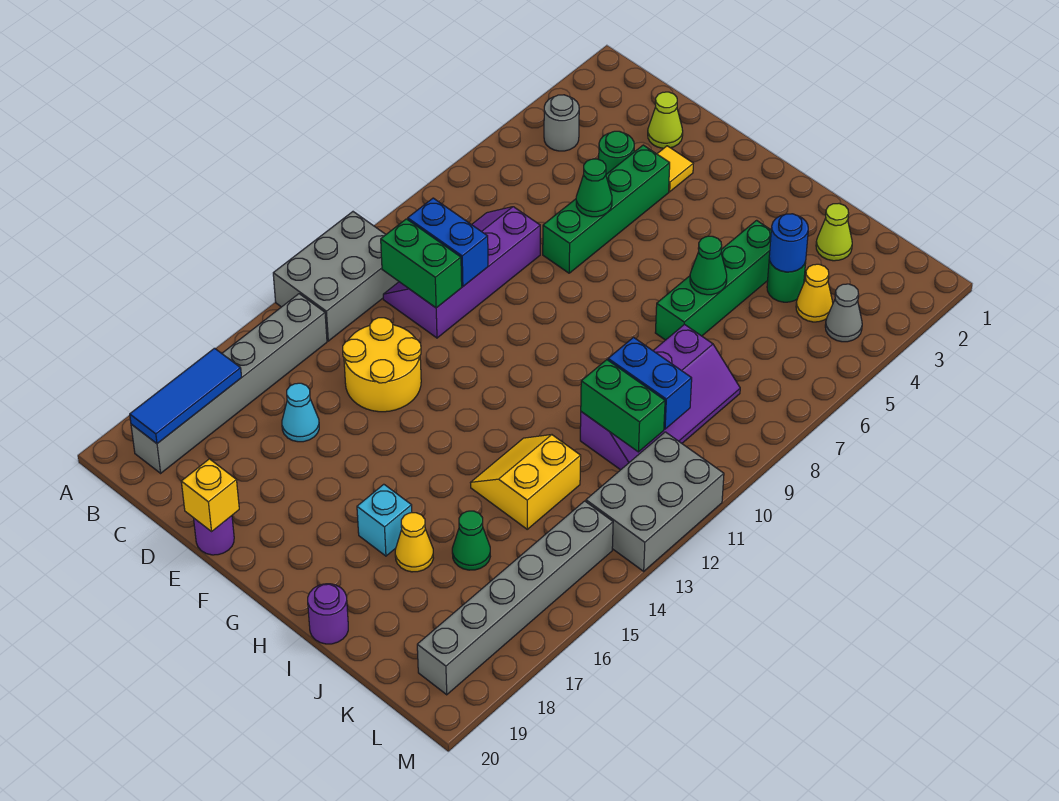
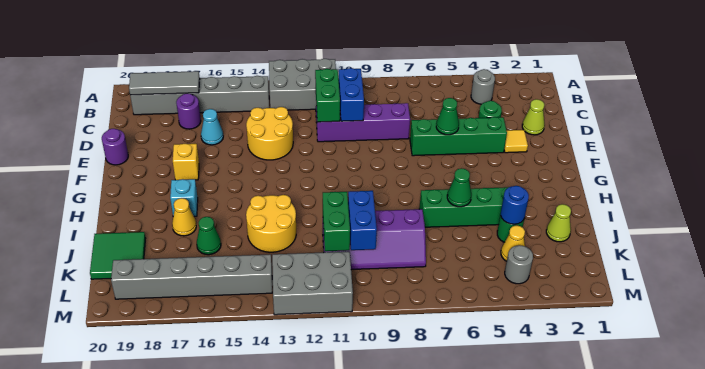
blue 1x3 tile [130,348,242,443] -> grey 1x3 tile [129,71,200,95]
yellow 1x1 brick [181,459,239,531] -> yellow 1x1 brick moved to [173,144,199,180]
yellow 2x2 slope [470,435,581,529] -> yellow 2x2 round brick [246,195,296,252]
purple 1x1 round brick [308,584,348,644] -> purple 1x1 round brick moved to [176,93,201,129]
none -> green 2x2 tile [90,232,146,279]
grey 1x1 cone [825,284,862,342] -> grey 1x1 round brick [505,245,533,284]

